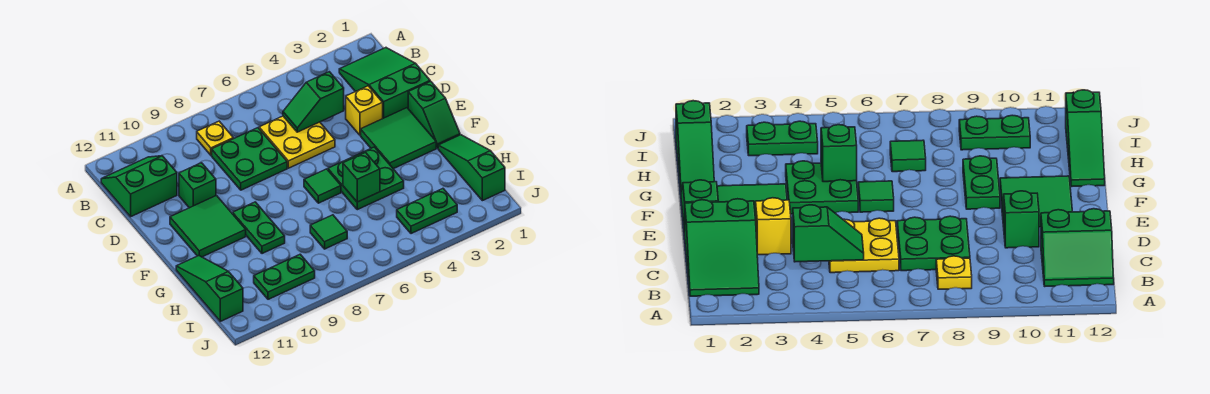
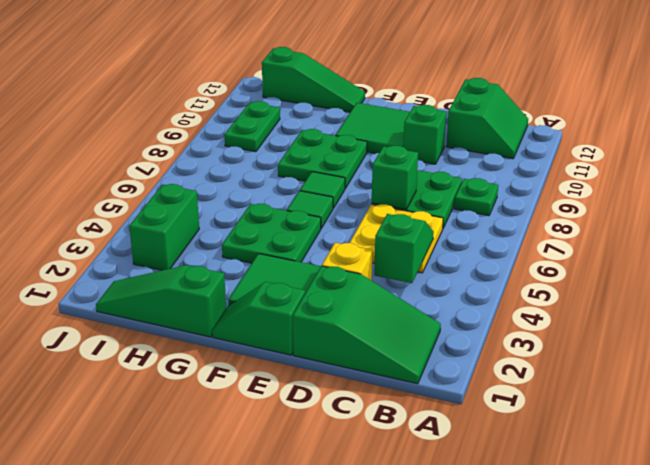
yellow 1x1 plate [197,121,234,155] -> green 1x1 plate [454,178,498,216]
green 1x2 plate [233,202,285,254] -> green 2x2 plate [278,129,367,188]
green 1x3 slope [438,135,505,201] -> green 1x3 slope turned to [96,265,226,337]
green 1x1 brick [343,153,380,202] -> green 1x1 brick moved to [372,146,418,209]
green 1x1 tile [310,215,347,249] -> green 1x1 tile moved to [300,172,345,208]
green 1x2 plate [397,189,457,234] -> green 1x2 brick [129,184,199,270]

